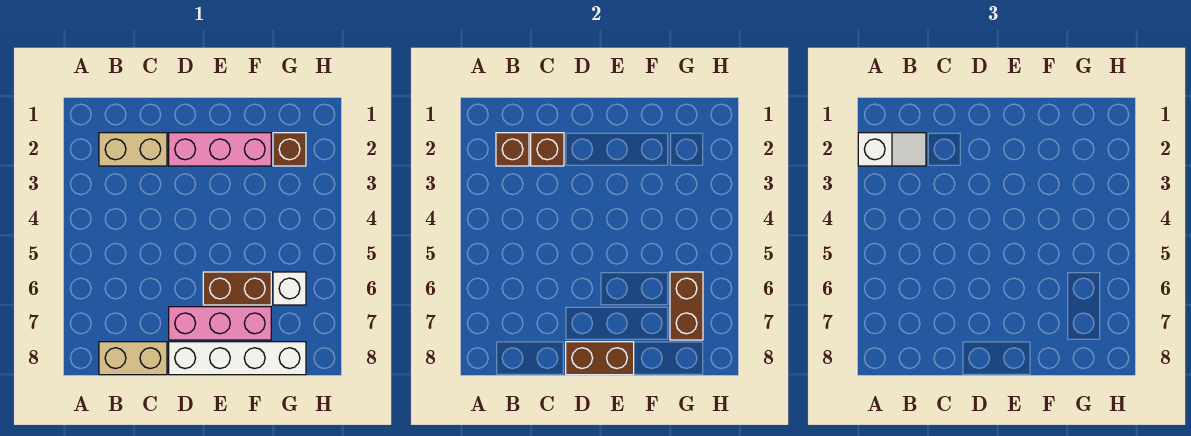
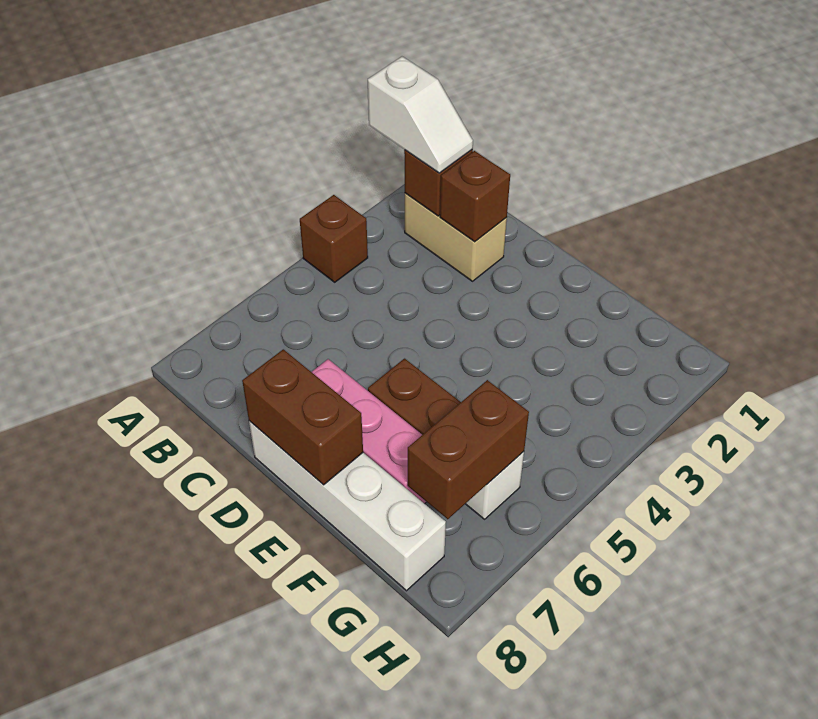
tan 1x2 brick [99,342,167,375] -> none
pink 1x3 brick [169,133,271,166] -> none
brown 1x1 brick [273,133,306,166] -> brown 1x1 brick moved to [300,195,368,282]

